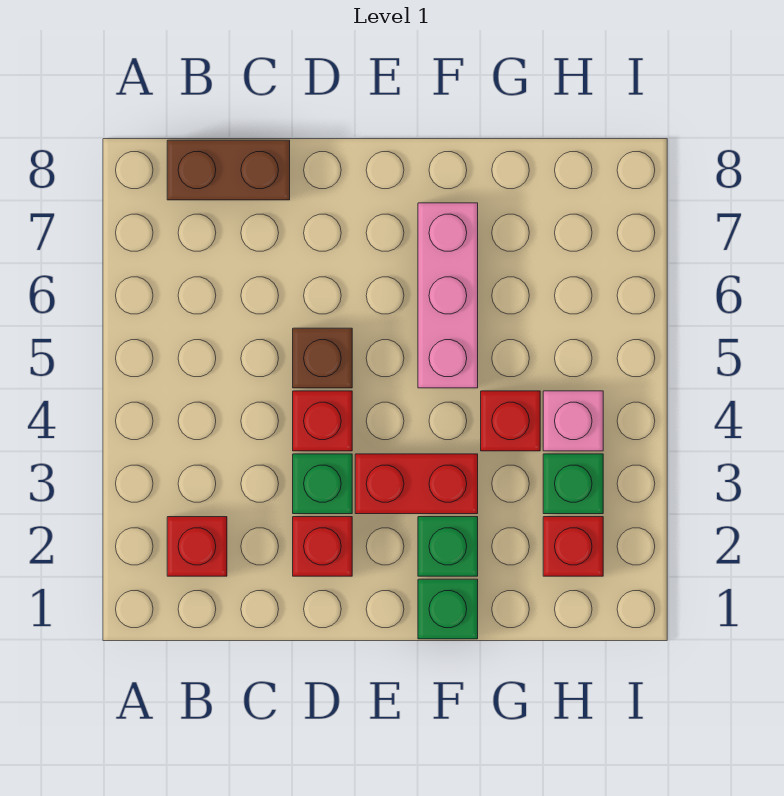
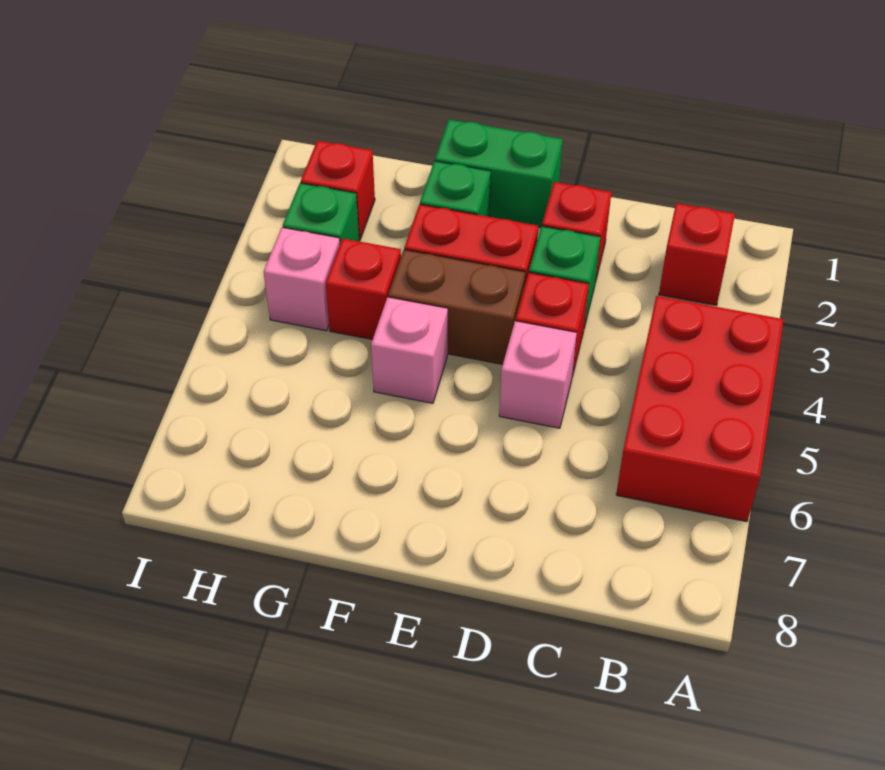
none -> red 2x3 brick [616,296,784,522]
brown 1x2 brick [167,140,290,200] -> brown 1x2 brick moved to [388,250,525,364]
brown 1x1 brick [293,328,352,388] -> pink 1x1 brick [499,321,577,428]
green 1x1 brick [418,579,478,639] -> green 1x2 brick [435,120,563,228]
pink 1x3 brick [418,203,478,388] -> pink 1x1 brick [371,297,448,403]

